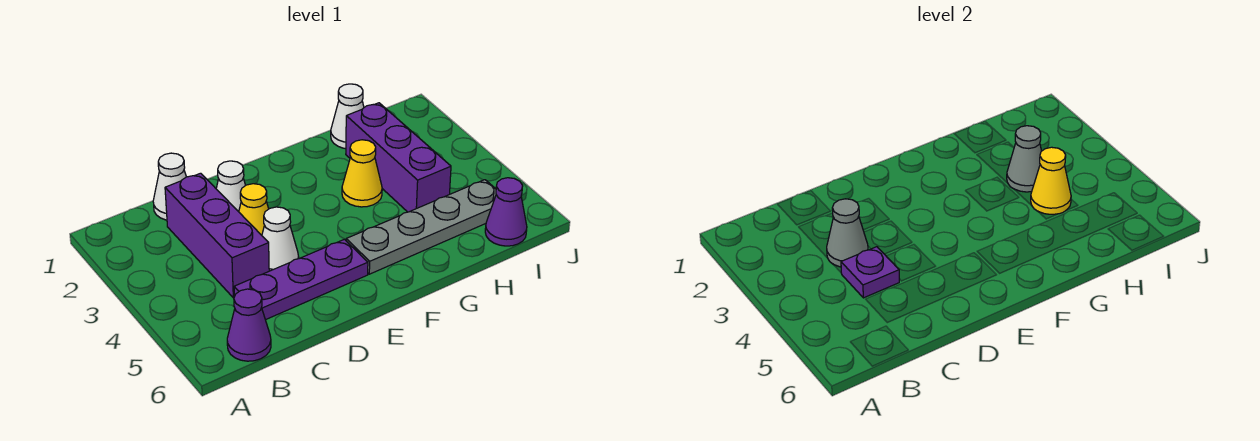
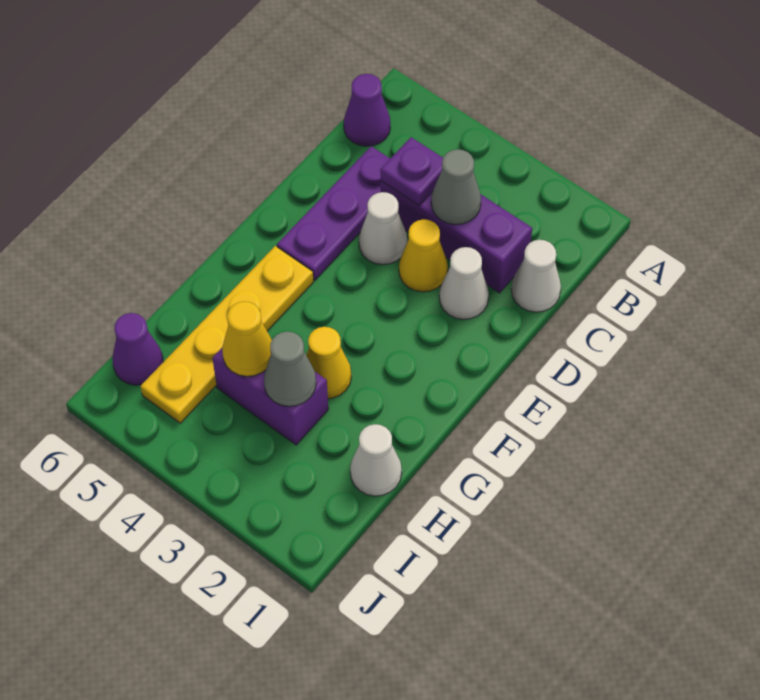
grey 1x4 plate [346,180,496,274] -> yellow 1x4 plate [140,246,314,423]
purple 1x3 brick [346,103,451,212] -> purple 1x2 brick [212,348,328,445]

